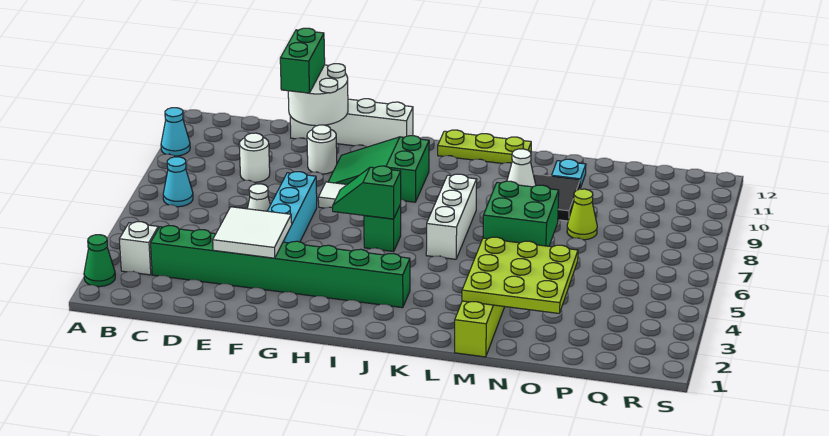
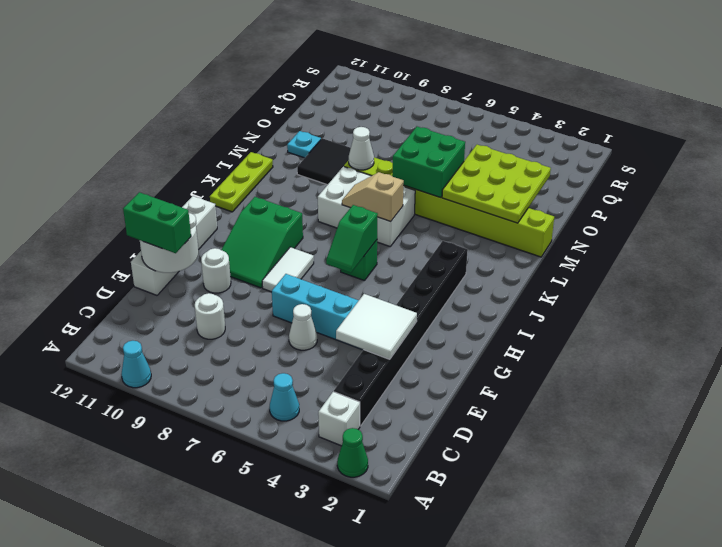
cyan 1x1 cone [163,157,193,207] -> cyan 1x1 cone moved to [270,373,299,421]
green 1x8 brick [151,226,410,308] -> black 1x8 brick [334,241,468,426]
white 1x3 brick [426,174,477,259] -> white 2x3 brick [318,166,415,246]
none -> tan 1x2 slope [342,172,404,222]
lime 1x1 cone [567,189,597,240] -> none

